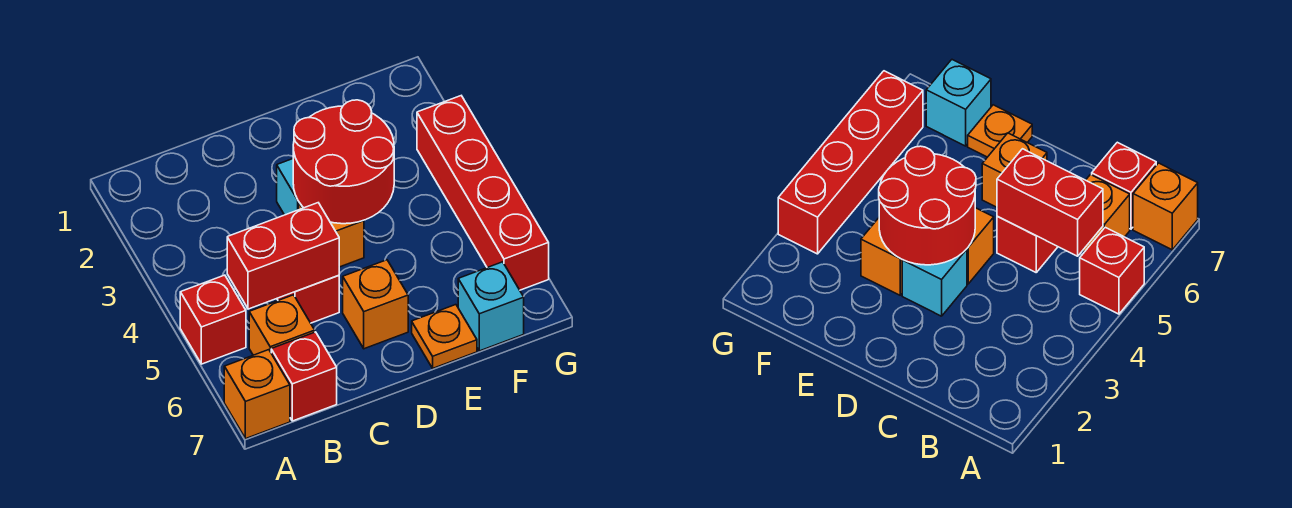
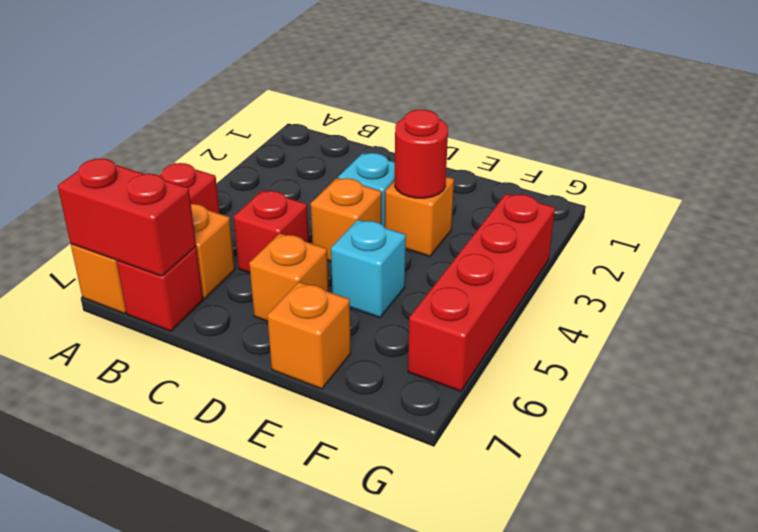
red 1x2 brick [227,203,339,309] -> red 1x2 brick moved to [58,158,196,276]
red 2x2 round brick [293,100,394,224] -> red 1x1 round brick [395,110,448,198]
orange 1x1 plate [412,305,477,368] -> orange 1x1 brick [267,282,351,389]
cyan 1x1 brick [458,262,524,351] -> cyan 1x1 brick moved to [331,220,406,318]

